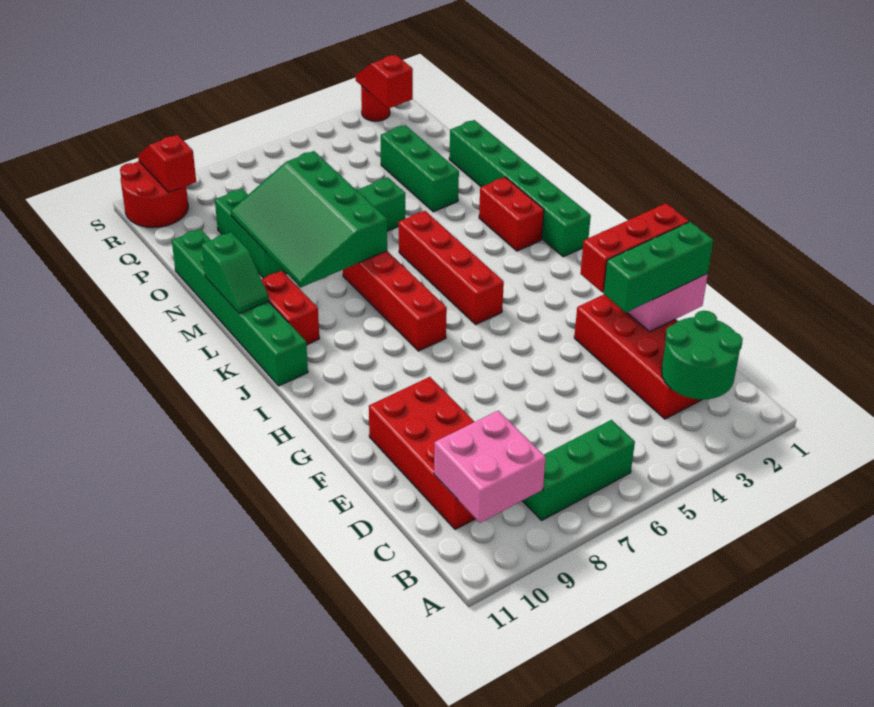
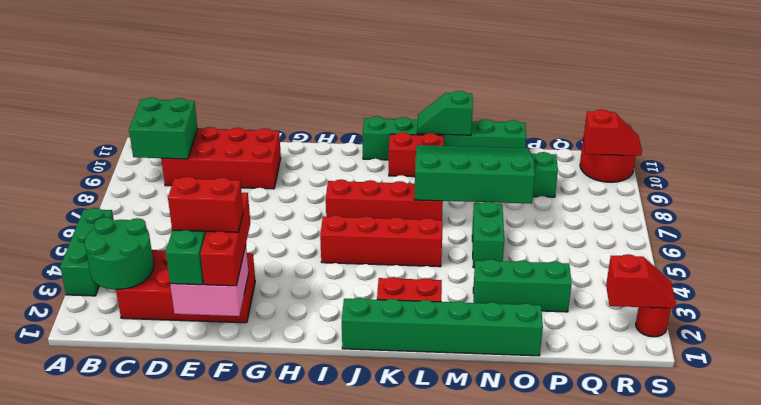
green 1x3 brick [523,420,635,520] -> green 1x3 brick moved to [60,208,114,296]
pink 2x2 brick [434,411,546,523] -> green 2x2 brick [129,97,198,159]
none -> red 1x2 brick [168,176,243,232]

